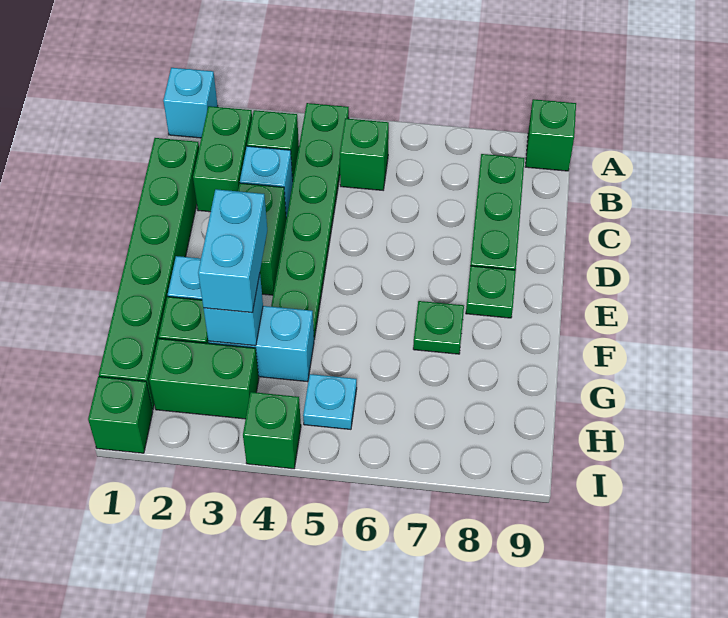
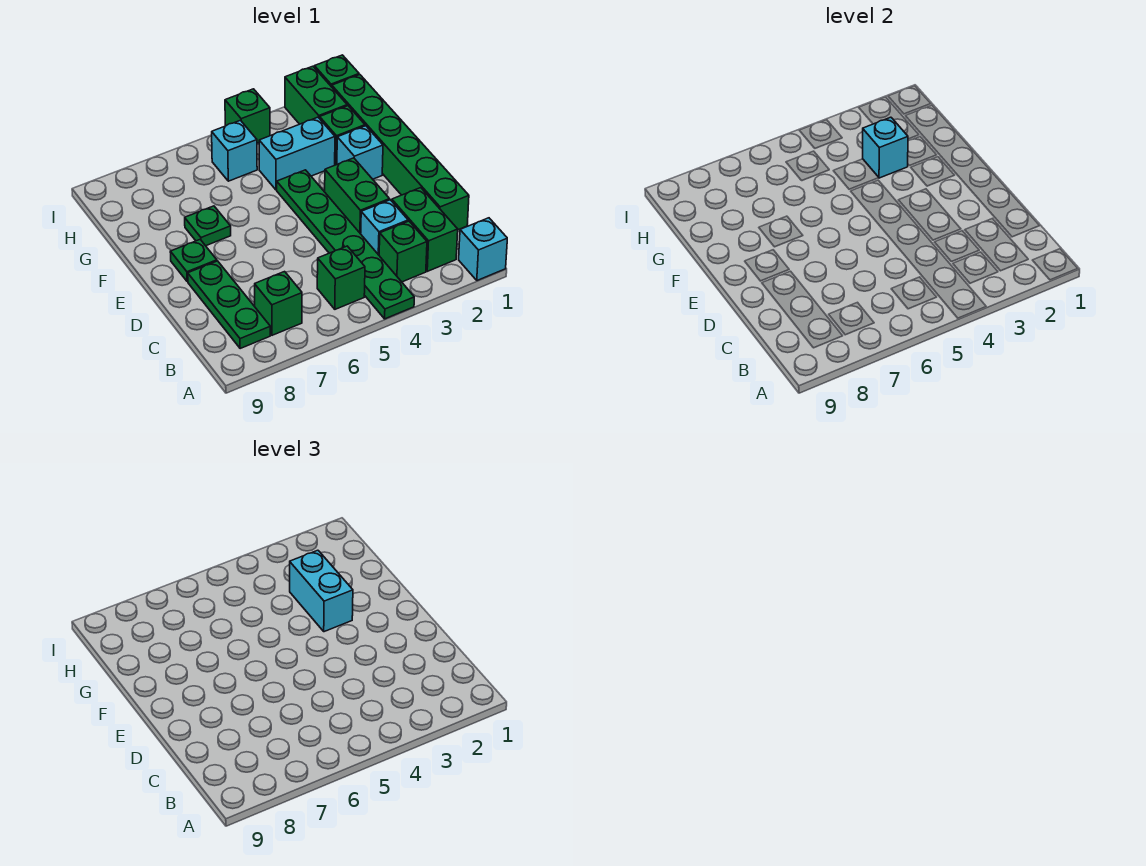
green 1x1 brick [525,99,576,171] -> green 1x1 brick moved to [255,272,302,335]
green 1x2 brick [149,339,259,419] -> green 1x2 brick turned to [285,66,347,124]
cyan 1x1 plate [303,374,357,429] -> cyan 1x1 brick [212,120,257,181]

